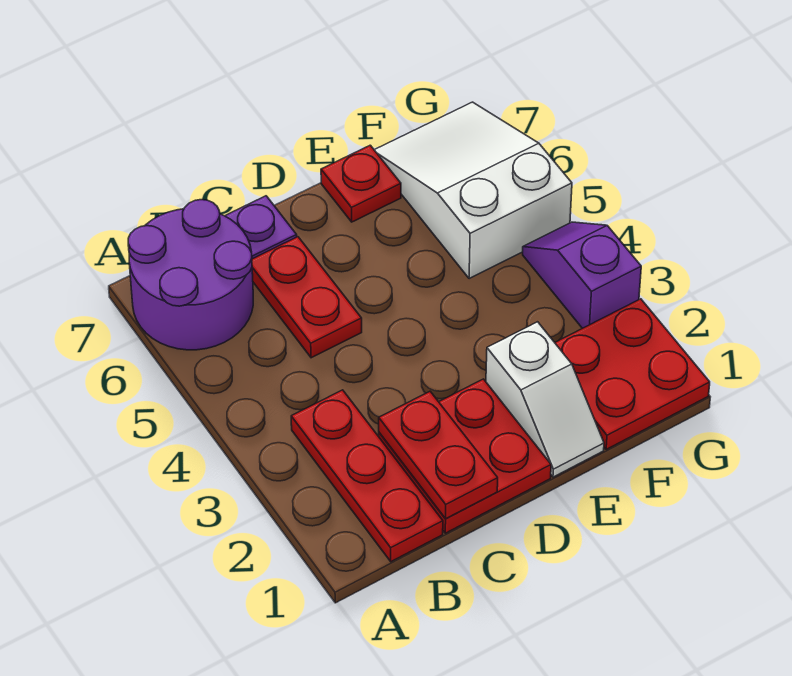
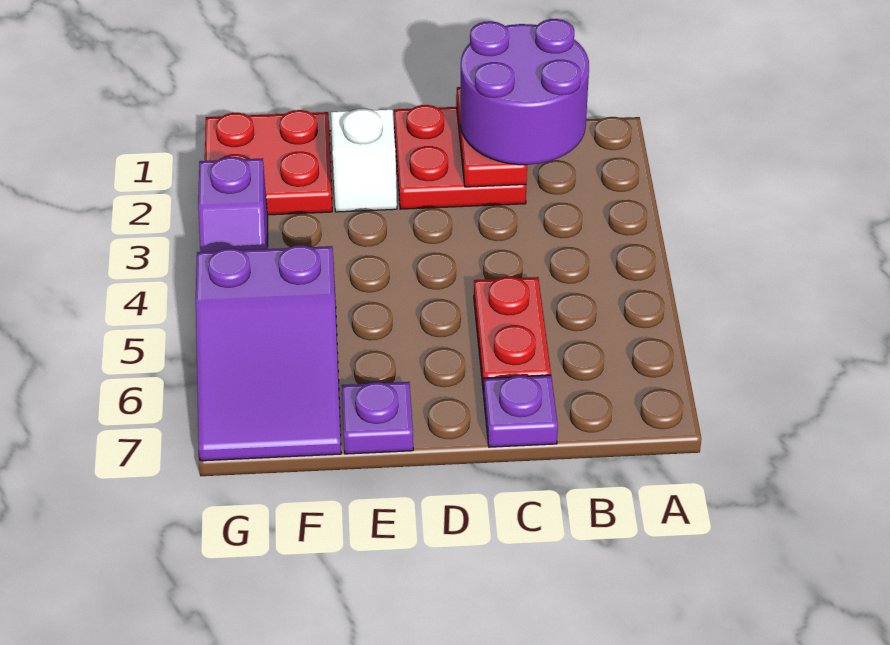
purple 2x2 round brick [128,200,253,350] -> purple 2x2 round brick moved to [461,19,589,165]
red 1x3 plate [291,390,443,562] -> none
red 1x1 plate [321,145,401,222] -> purple 1x1 plate [342,382,413,454]
white 2x3 slope [375,102,572,278] -> purple 2x3 slope [196,245,341,461]

